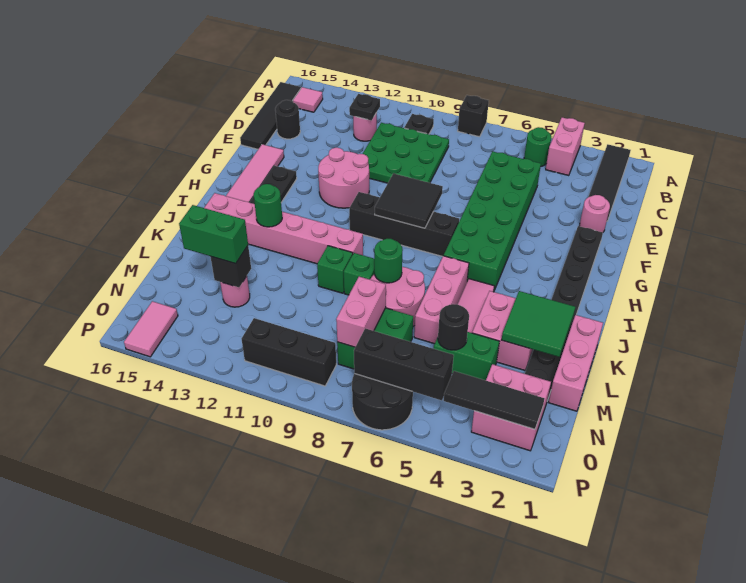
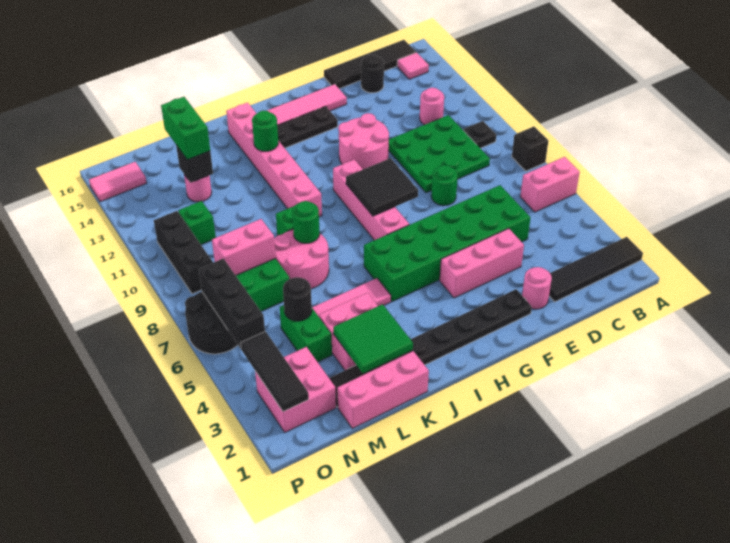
pink 1x2 brick [546,117,585,176] -> pink 1x2 brick moved to [520,157,580,212]
green 1x1 round brick [524,127,551,166] -> green 1x1 round brick moved to [431,165,458,206]
black 1x1 plate [349,94,380,120] -> none
black 1x4 brick [349,192,459,257] -> pink 1x4 brick [333,159,409,240]
pink 1x3 brick [414,256,469,344] -> pink 1x3 brick moved to [440,229,524,298]
green 1x1 brick [317,246,353,293] -> green 1x1 brick moved to [178,201,216,245]

